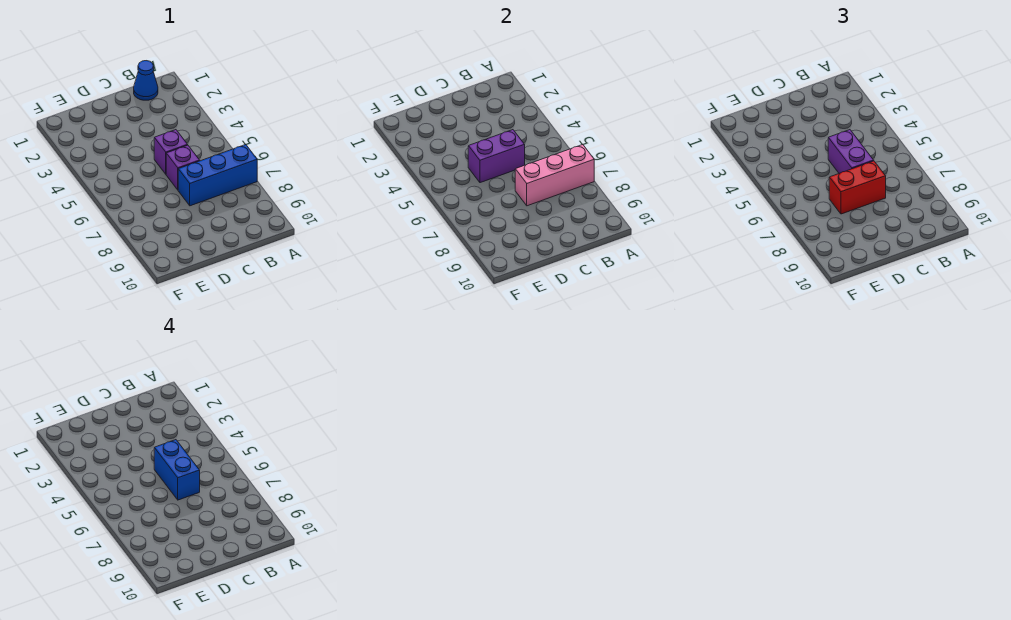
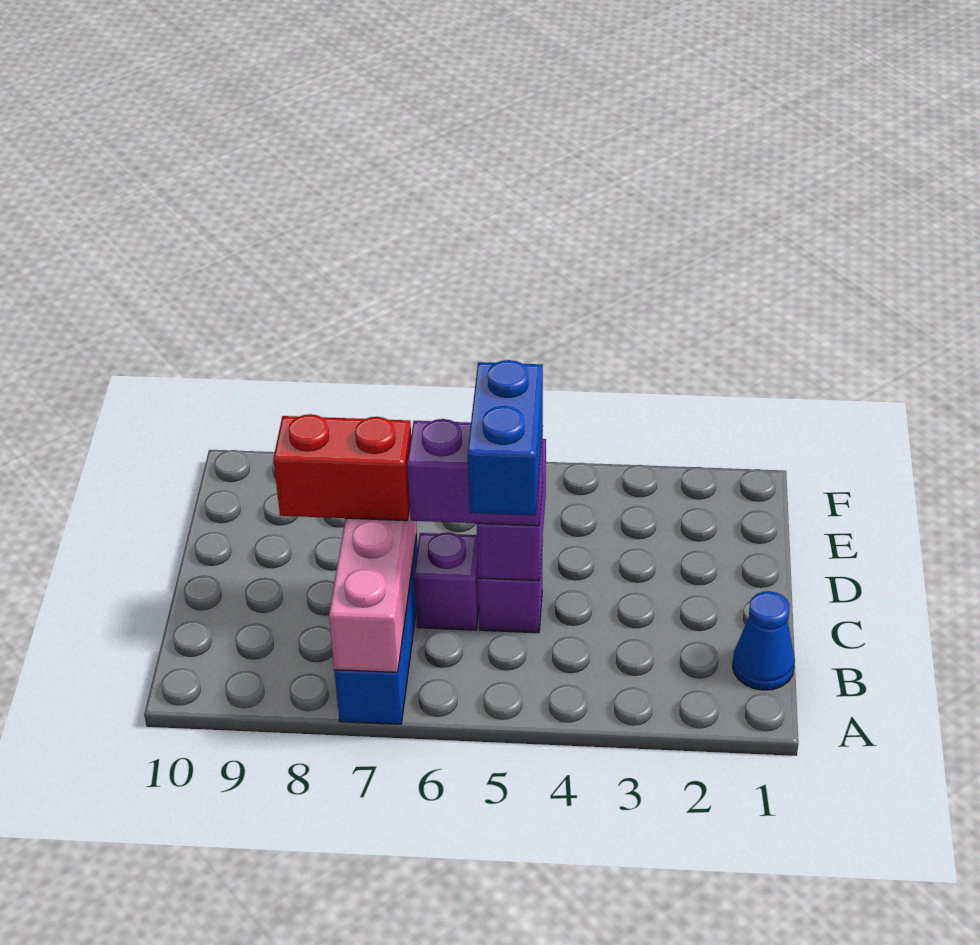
blue 1x2 brick [154,440,200,500] -> blue 1x2 brick turned to [468,360,543,515]
red 1x2 brick [829,161,886,214] -> red 1x2 brick turned to [273,414,411,521]

